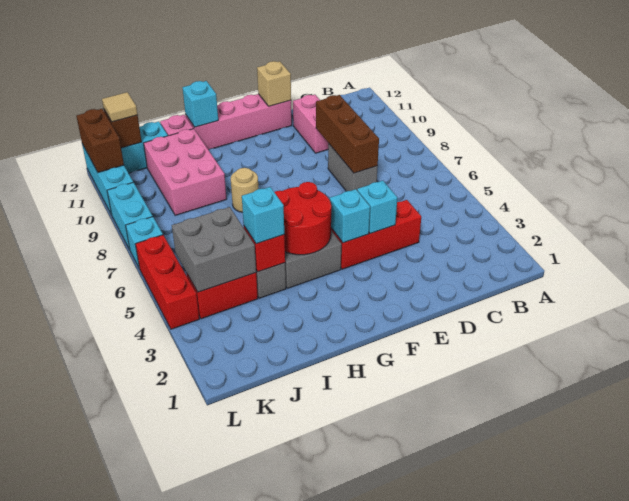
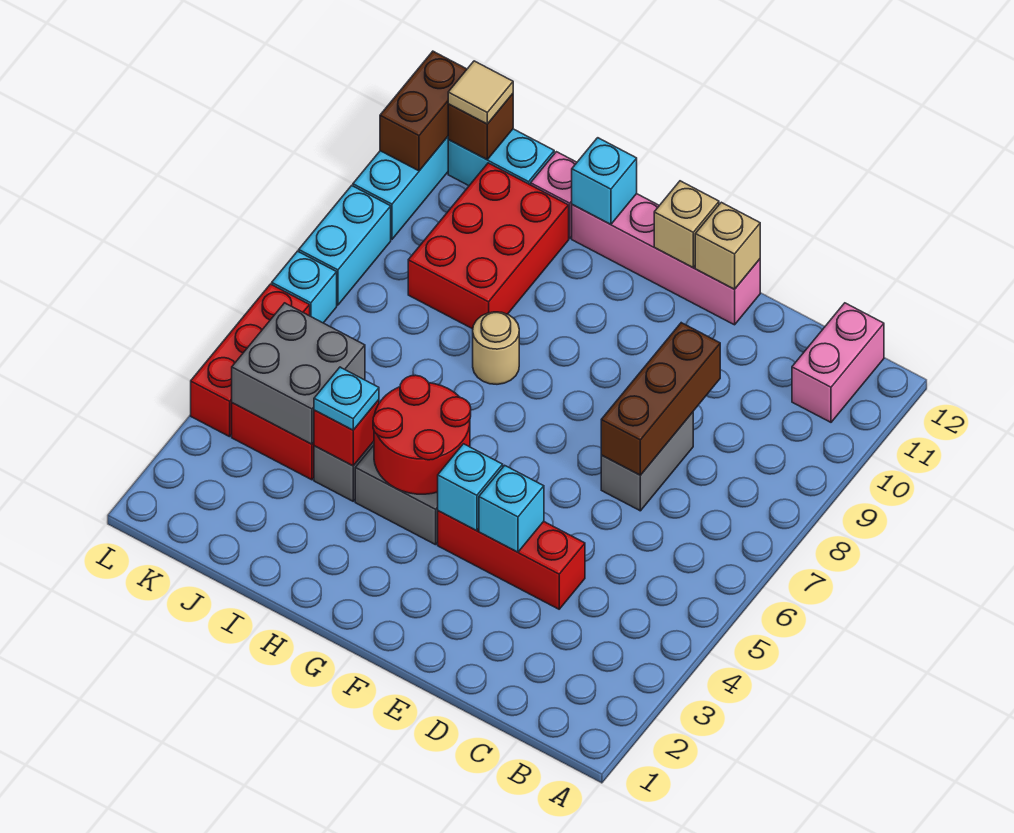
pink 1x2 brick [293,95,329,153] -> pink 1x2 brick moved to [792,303,884,422]
none -> tan 1x1 brick [654,181,719,267]
cyan 1x1 brick [242,187,284,244] -> cyan 1x1 plate [314,367,379,430]
pink 2x3 brick [144,129,227,215] -> red 2x3 brick [408,163,569,329]

